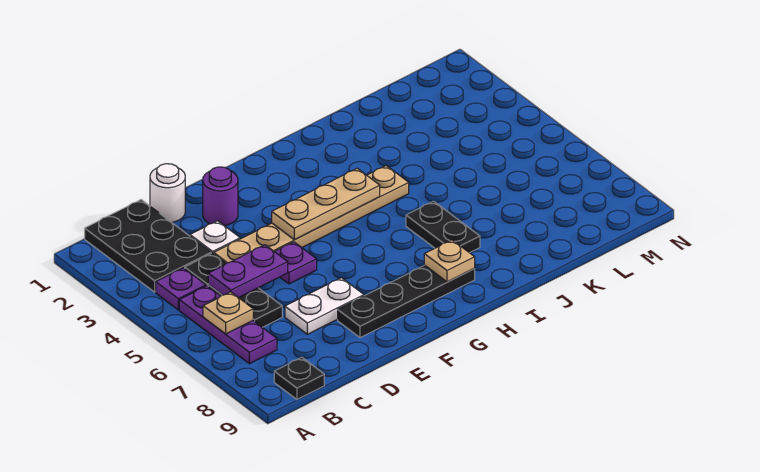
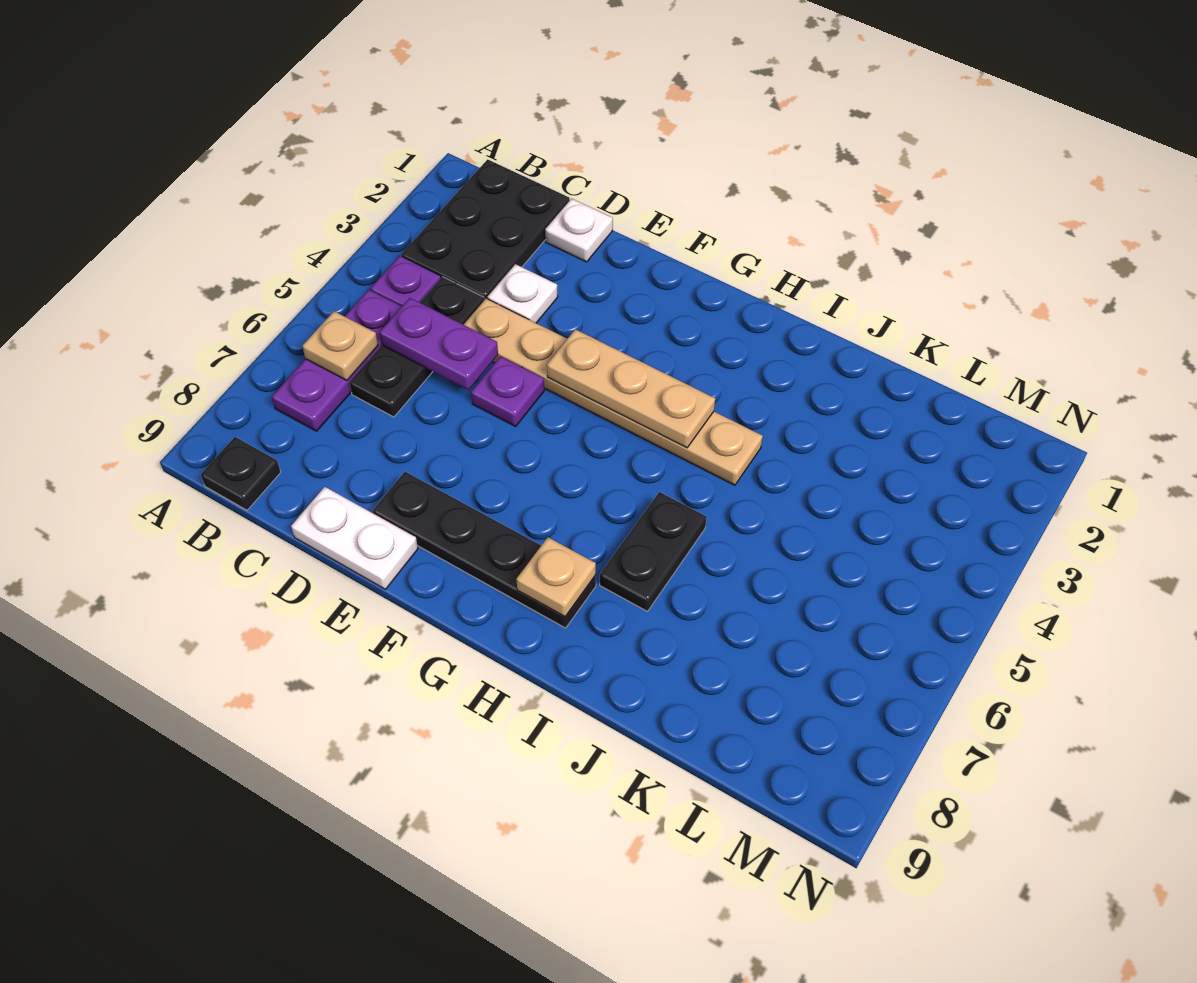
white 1x1 round brick [150,164,185,222] -> white 1x1 plate [545,199,613,262]
white 1x2 plate [285,278,364,334] -> white 1x2 plate moved to [291,487,418,589]
purple 1x1 round brick [203,167,238,226] -> none

